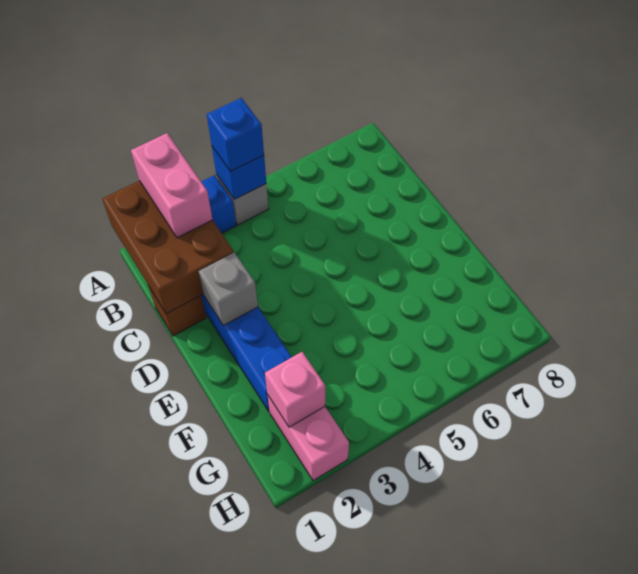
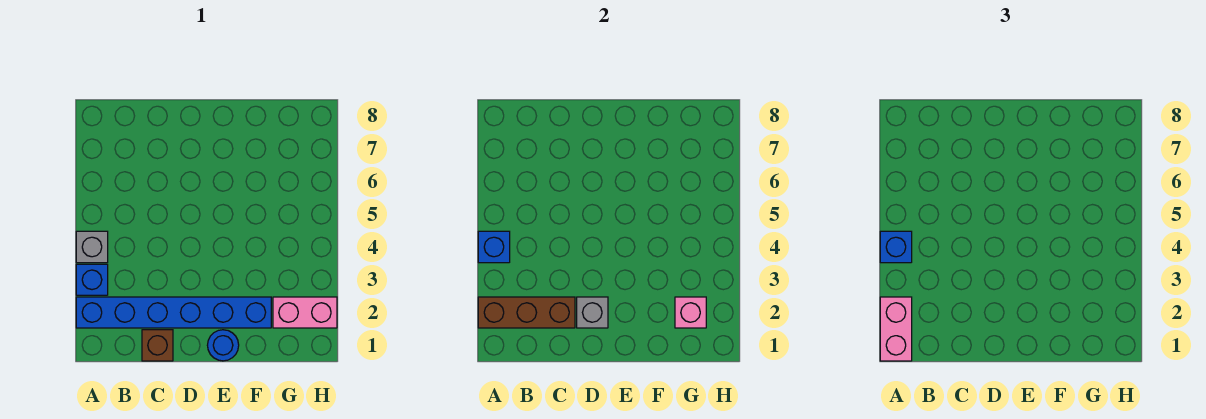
brown 2x3 brick [102,181,234,314] -> brown 1x3 brick [478,297,575,328]
pink 1x2 brick [131,133,213,238] -> pink 1x2 brick turned to [880,297,912,361]
none -> blue 1x1 round brick [207,330,239,361]

